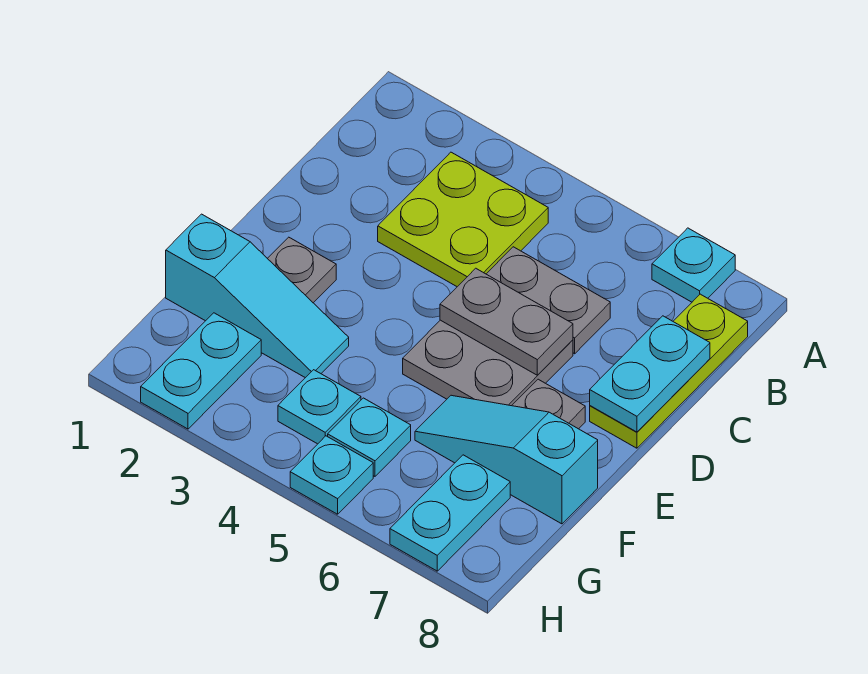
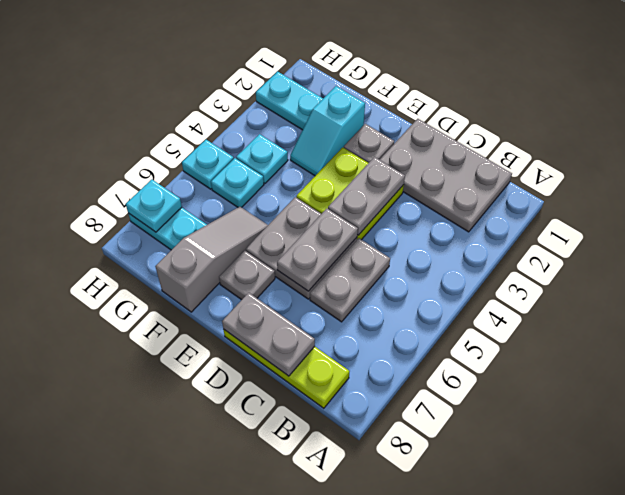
cyan 1x1 plate [652,228,735,302] -> cyan 1x1 plate moved to [126,180,182,232]
none -> grey 2x3 plate [380,119,512,232]
lime 2x2 plate [378,152,548,287] -> lime 2x2 plate moved to [296,147,404,240]
cyan 1x2 plate [590,316,710,432] -> grey 1x2 plate [222,293,315,376]
none -> grey 1x2 plate [328,157,405,235]
cyan 1x3 slope [166,214,349,378] -> cyan 1x2 slope [290,86,365,176]
cyan 1x3 slope [415,395,598,524] -> grey 1x3 slope [155,207,268,312]

